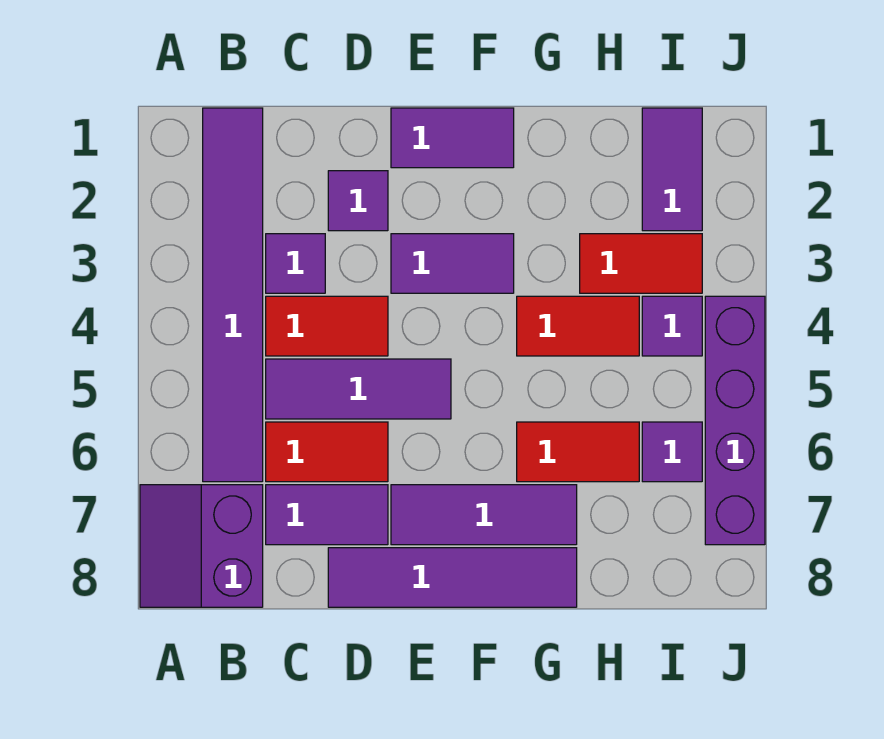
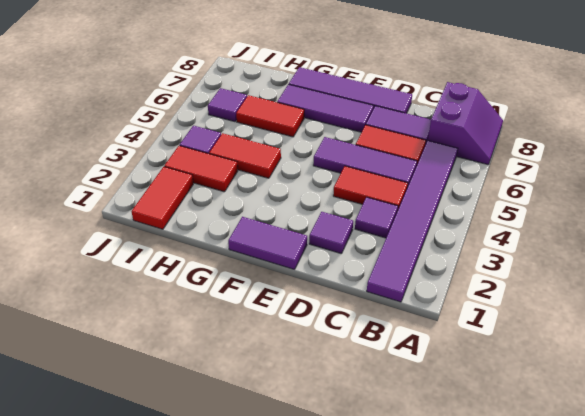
purple 1x2 tile [391,234,514,293] -> none
purple 1x2 tile [642,108,702,231] -> red 1x2 tile [131,167,193,229]
purple 1x4 brick [705,296,765,545] -> none

